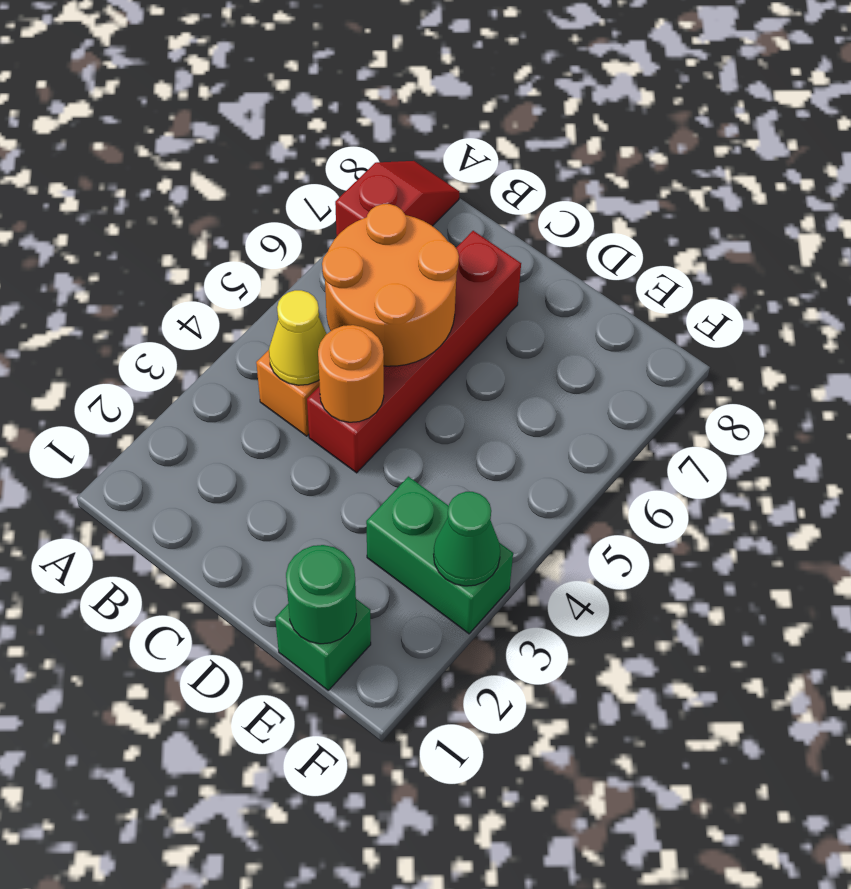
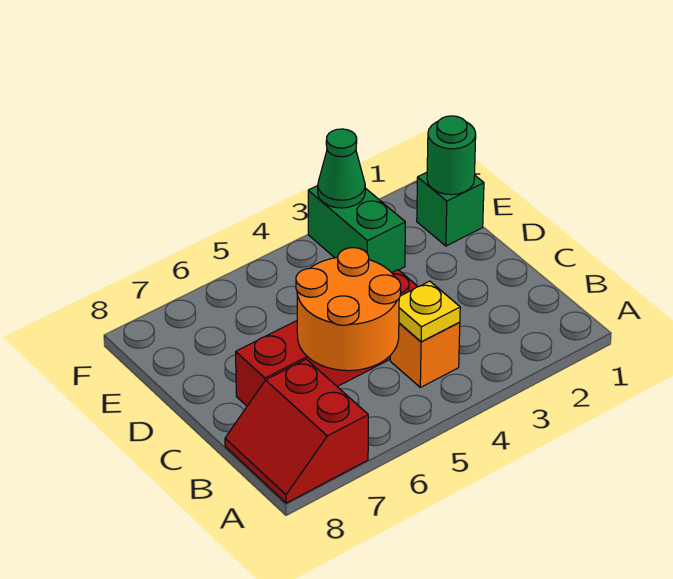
red 1x2 slope [335,161,459,236] -> red 2x2 slope [225,359,368,503]
yellow 1x1 cone [269,290,327,385] -> yellow 1x1 plate [399,281,460,342]
orange 1x1 round brick [318,325,384,422] -> none

